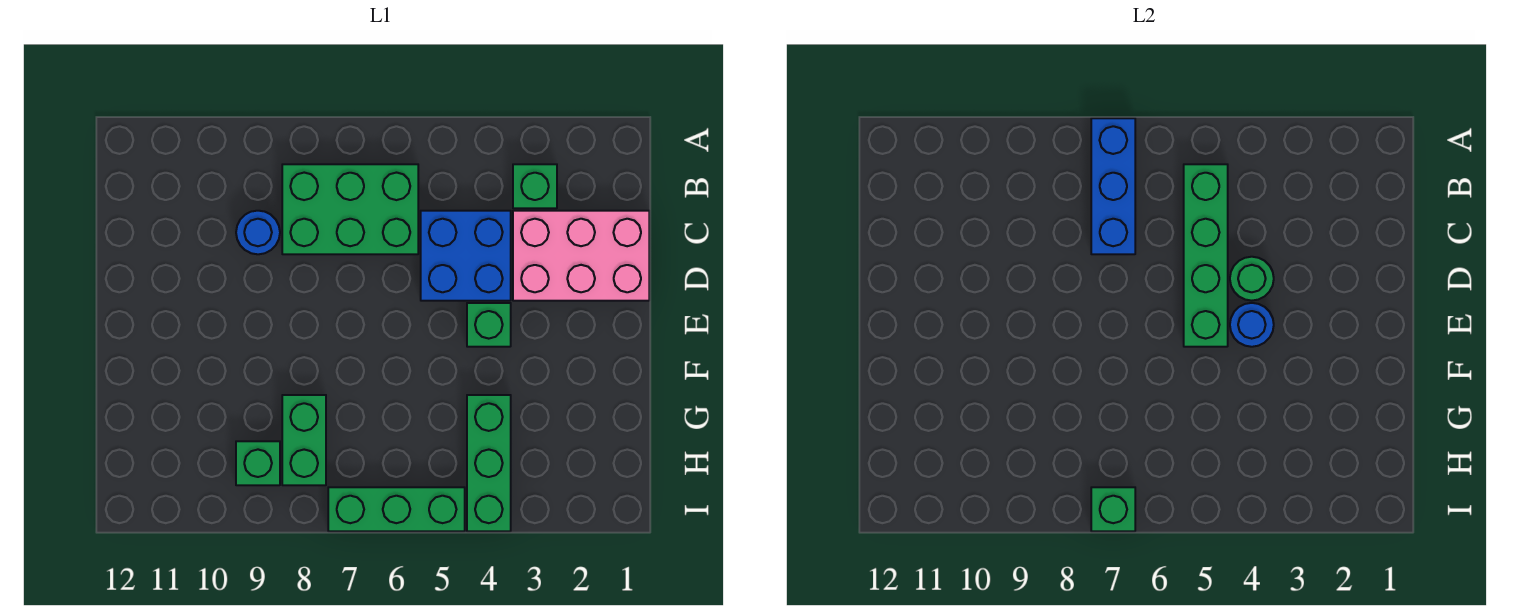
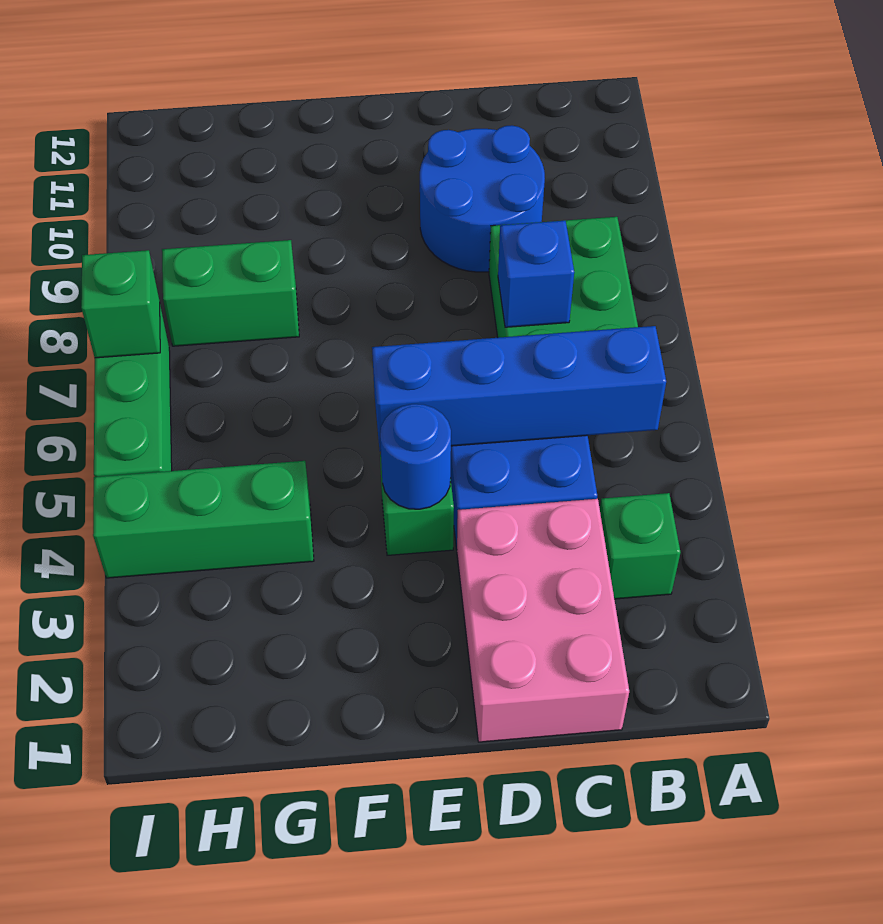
blue 1x3 brick [1091,118,1135,254] -> blue 1x1 brick [498,221,574,327]
green 1x4 brick [1184,164,1228,347] -> blue 1x4 brick [372,326,666,451]
blue 1x1 round brick [236,211,280,254] -> blue 2x2 round brick [420,125,545,272]
green 1x1 round brick [1230,257,1274,301] -> none
green 1x1 brick [236,441,280,485] -> none

